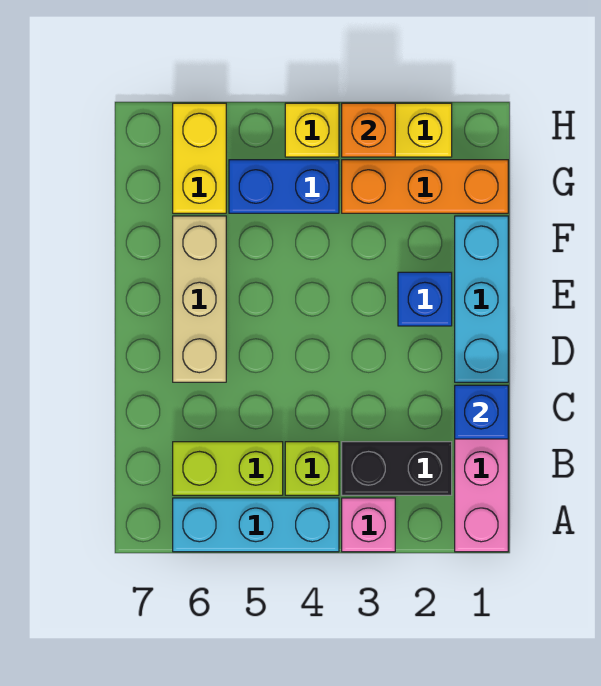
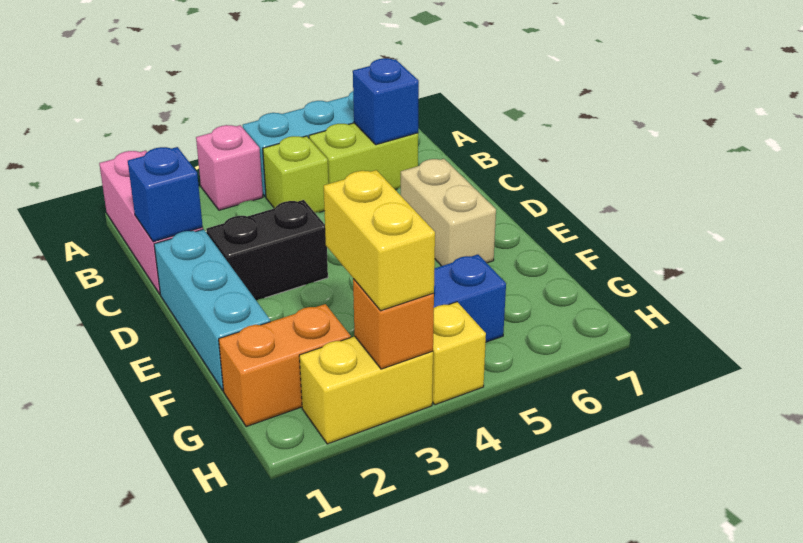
black 1x2 brick [342,442,452,495] -> black 1x2 brick moved to [206,200,328,300]
tan 1x3 brick [173,216,226,382] -> tan 1x2 brick [401,158,496,266]
blue 1x1 brick [398,272,452,326] -> blue 1x1 brick moved to [353,58,419,145]
orange 1x3 brick [342,160,508,213] -> orange 1x2 brick [219,304,351,427]
yellow 1x2 brick [173,103,226,213] -> yellow 1x2 brick moved to [324,170,435,311]

